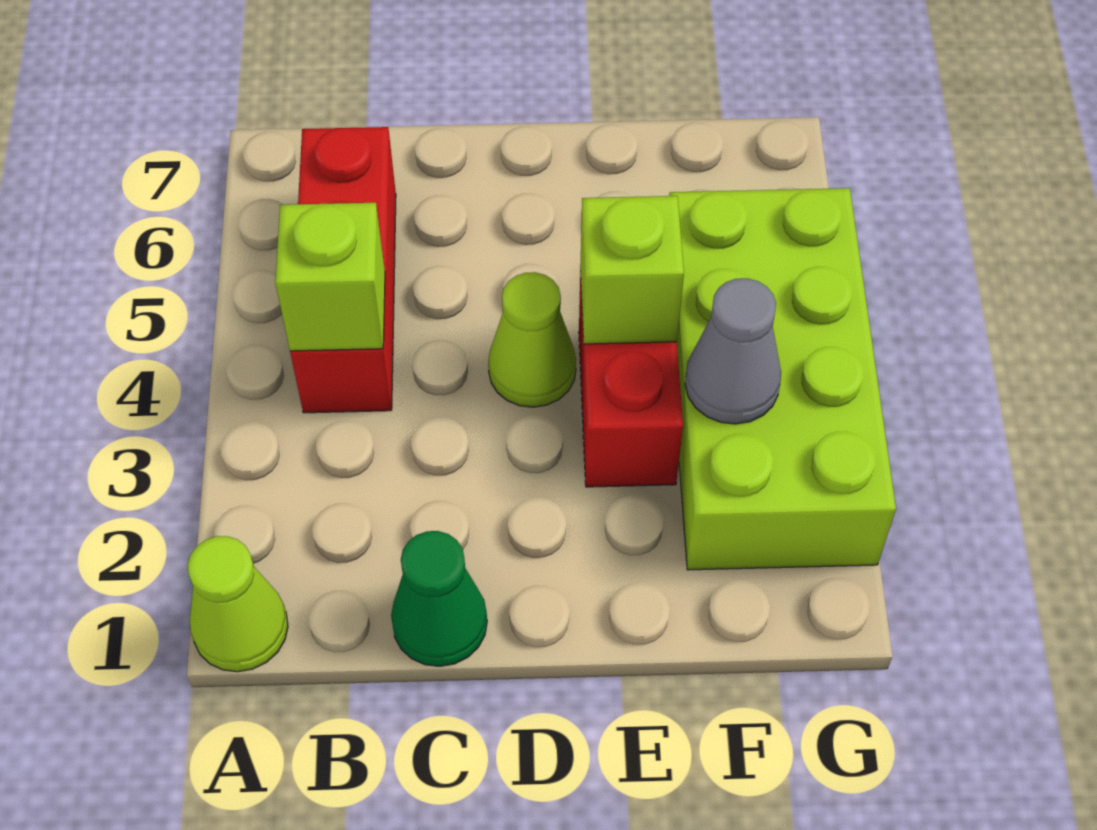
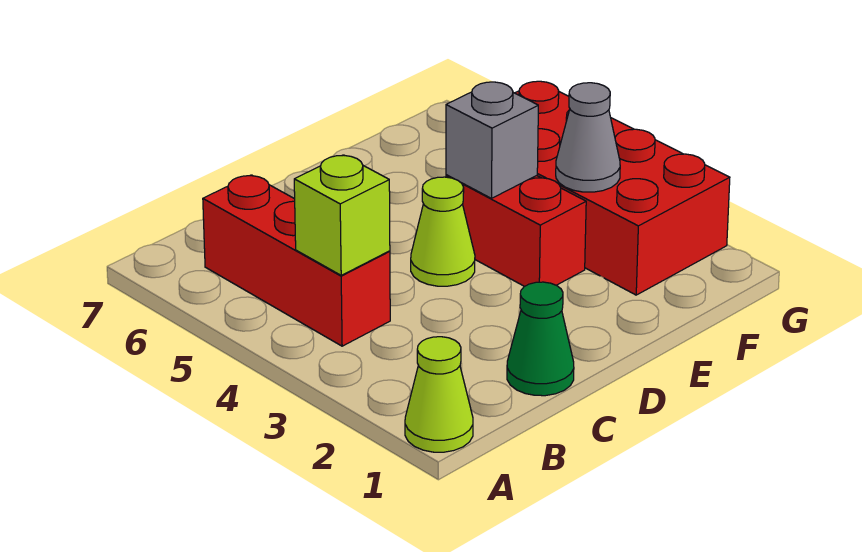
lime 1x1 brick [580,196,684,344] -> grey 1x1 brick [446,82,538,198]
lime 2x4 brick [669,188,896,570] -> red 2x4 brick [515,81,730,295]

